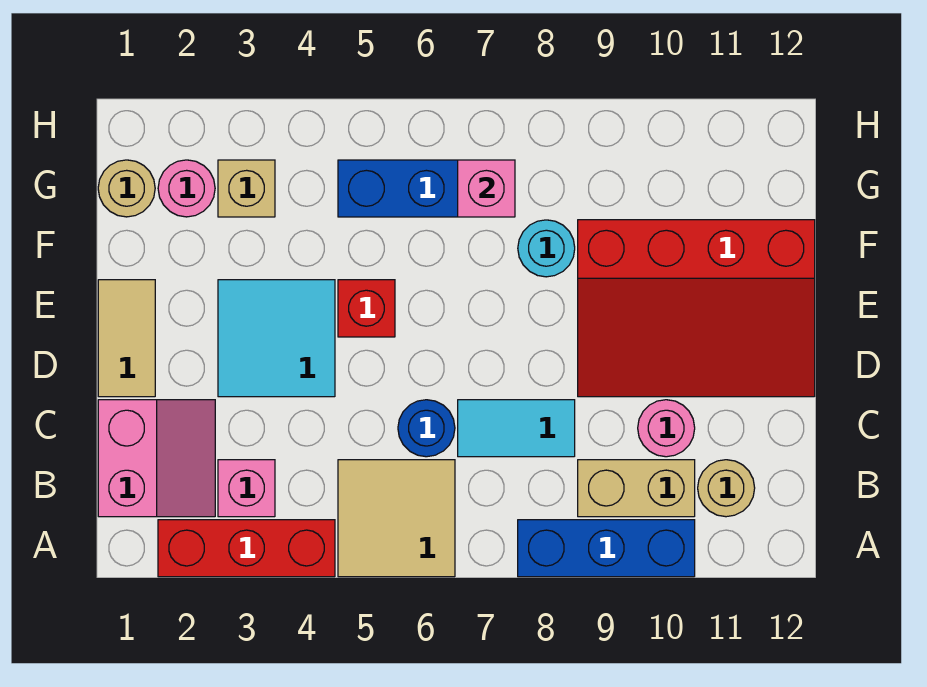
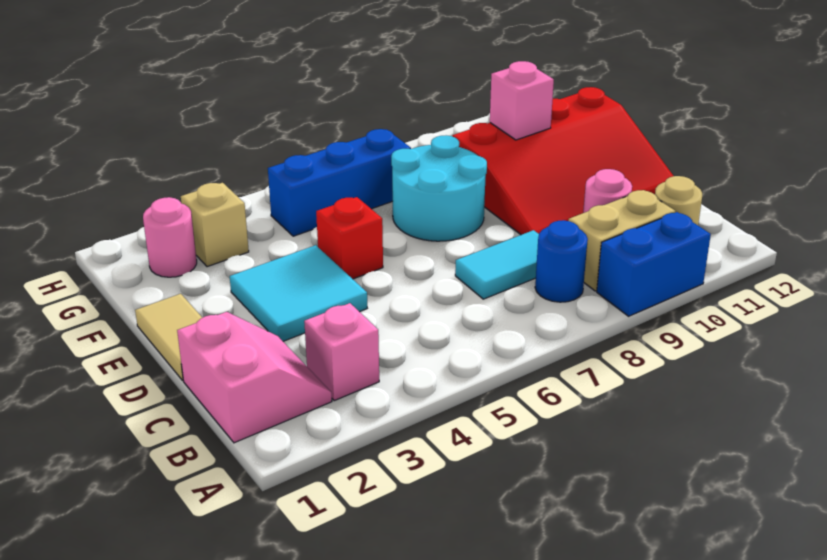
red 1x3 brick [158,520,335,577] -> none
tan 2x2 tile [338,460,455,577] -> none
blue 1x3 brick [518,520,695,577] -> blue 1x2 brick [597,212,711,316]
blue 1x1 round brick [398,400,455,457] -> blue 1x1 round brick moved to [535,220,588,302]
cyan 1x1 round brick [518,220,575,277] -> cyan 2x2 round brick [391,135,487,241]
tan 1x1 round brick [98,160,155,217] -> none
pink 1x1 brick [458,160,515,217] -> pink 1x1 brick moved to [490,61,554,140]

